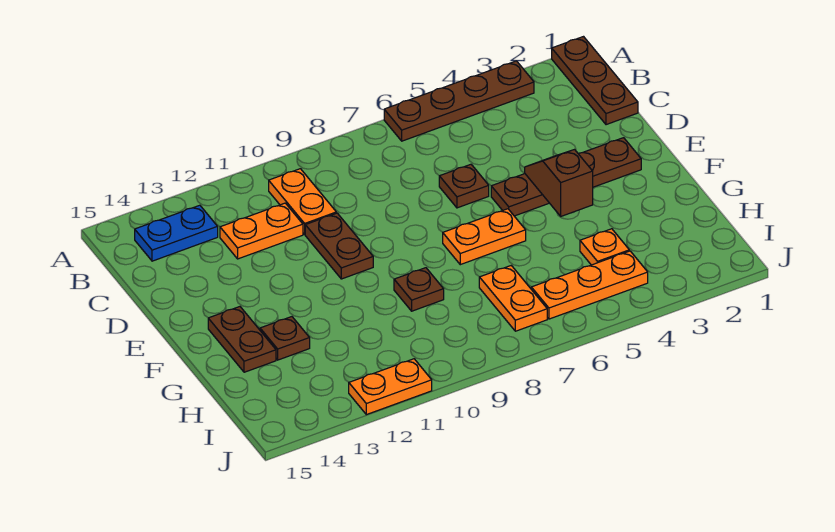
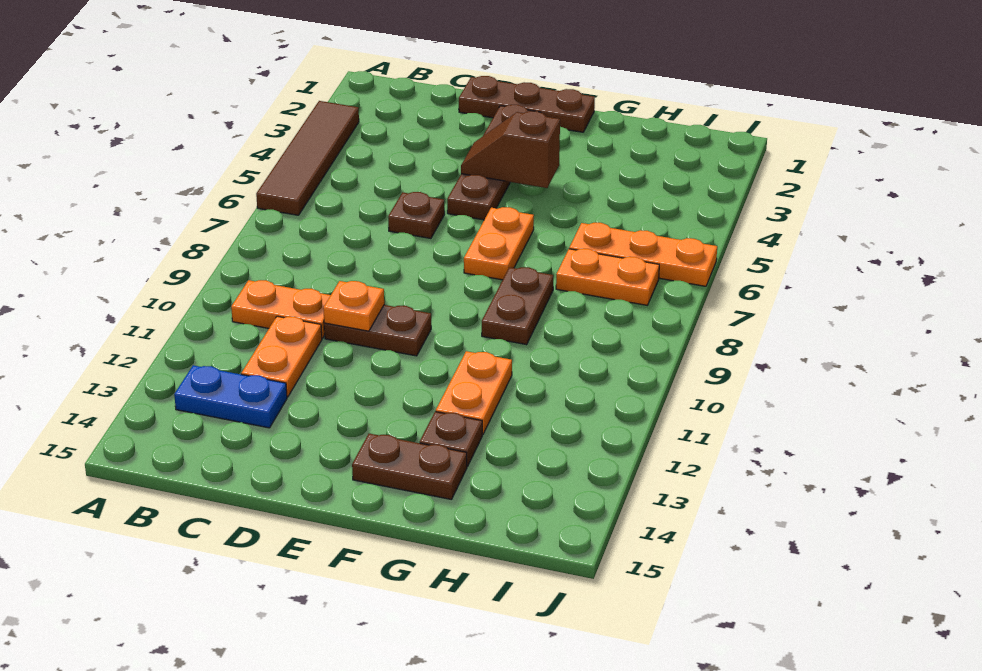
brown 1x3 plate [552,37,638,125] -> brown 1x3 plate moved to [459,76,595,132]
brown 1x4 plate [384,61,534,141] -> brown 1x4 tile [256,101,359,215]
blue 1x2 plate [135,205,218,261] -> blue 1x2 plate turned to [174,365,287,428]
brown 1x1 plate [394,268,444,311] -> brown 1x2 plate [482,267,553,345]
orange 1x1 plate [580,229,629,265] -> orange 1x1 plate moved to [323,281,384,331]
orange 1x3 plate [531,251,648,319] -> orange 1x3 plate turned to [569,222,717,286]
orange 1x2 plate [349,359,432,415] -> orange 1x2 plate moved to [436,351,512,435]

